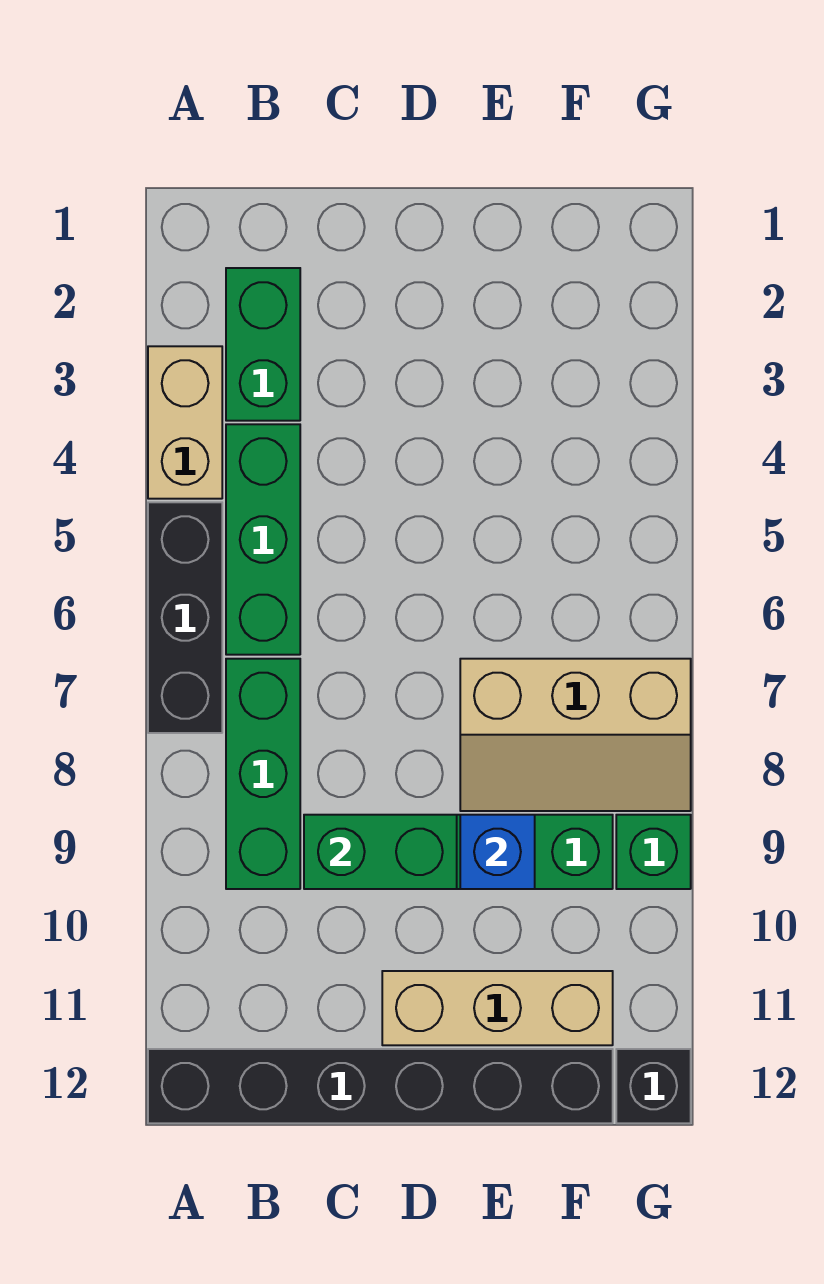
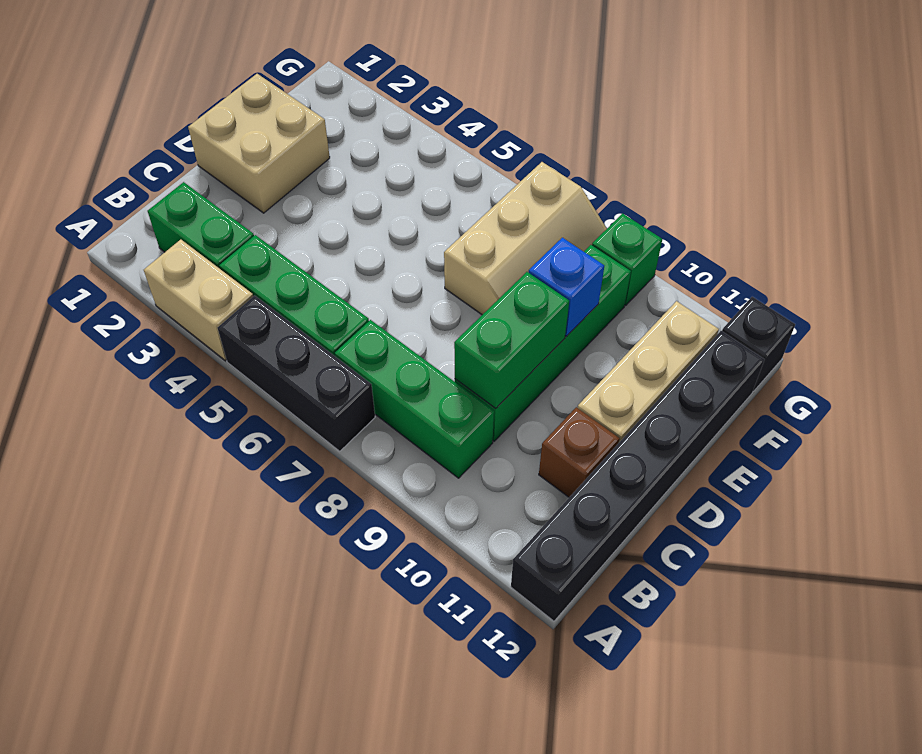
none -> brown 1x1 brick [539,407,619,497]
none -> tan 2x2 brick [188,74,330,213]

